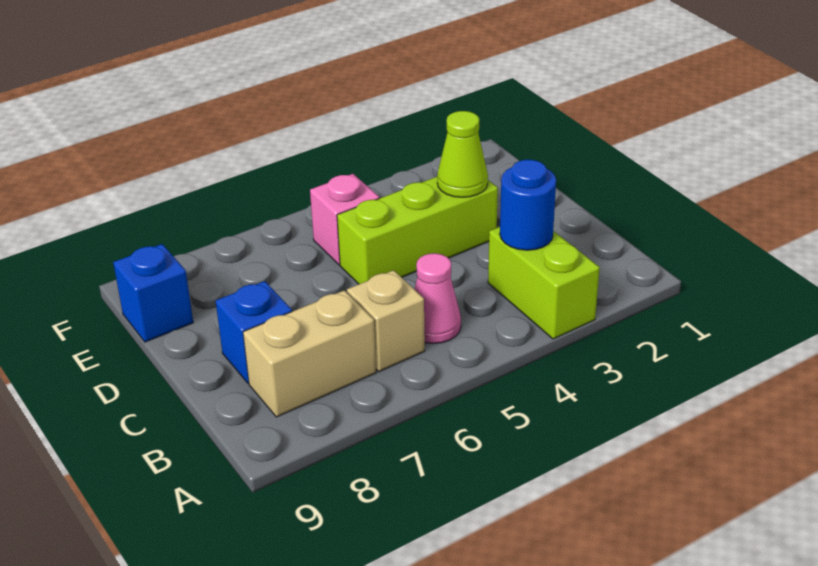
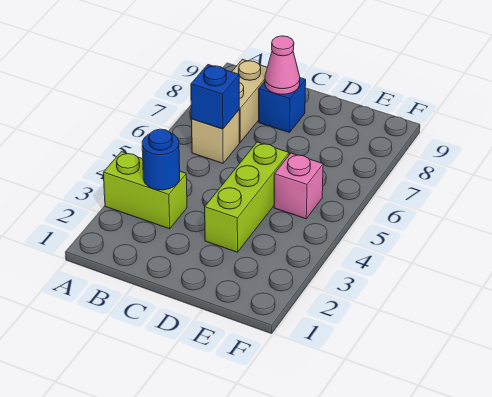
pink 1x1 cone [415,253,461,344] -> pink 1x1 cone moved to [265,36,300,94]
lime 1x1 cone [437,111,488,197] -> none
blue 1x1 brick [113,244,193,342] -> blue 1x1 brick moved to [191,65,239,129]

